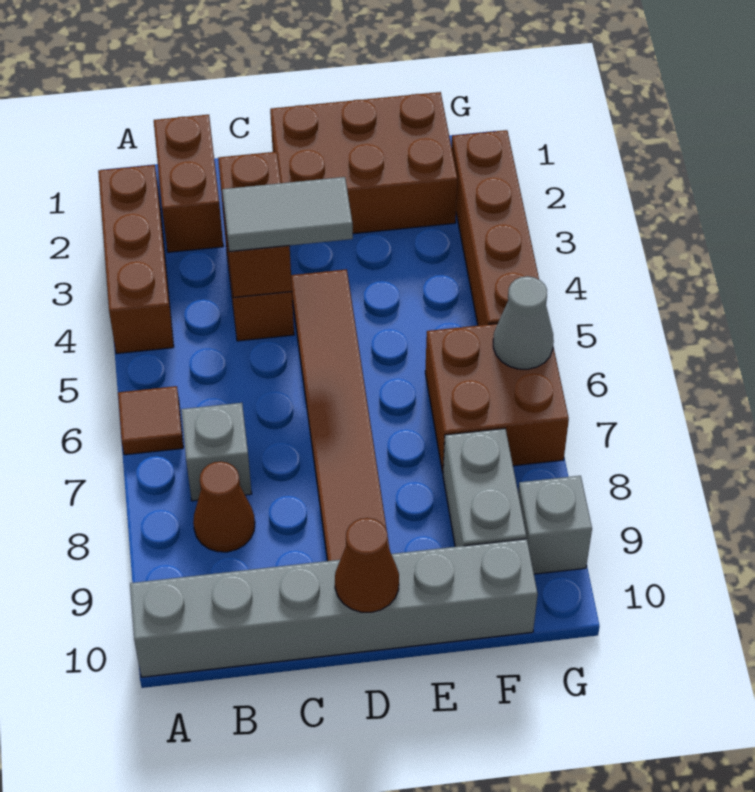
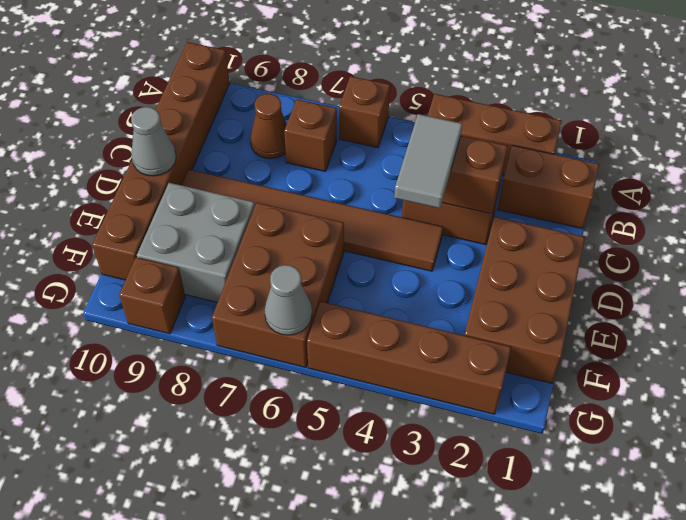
brown 1x1 tile [118,386,183,455] -> brown 1x1 brick [339,76,390,148]
grey 1x6 brick [130,539,538,677] -> brown 1x6 brick [92,42,230,280]
grey 1x1 brick [181,403,252,501] -> brown 1x1 brick [284,99,337,171]
brown 1x1 cone [335,518,399,612] -> grey 1x1 cone [131,107,176,176]
brown 2x2 brick [425,324,569,473] -> brown 2x3 brick [212,203,344,367]
grey 1x2 brick [443,428,526,547] -> grey 2x2 brick [137,183,255,302]
grey 1x1 brick [518,476,592,574] -> brown 1x1 brick [119,257,185,334]

